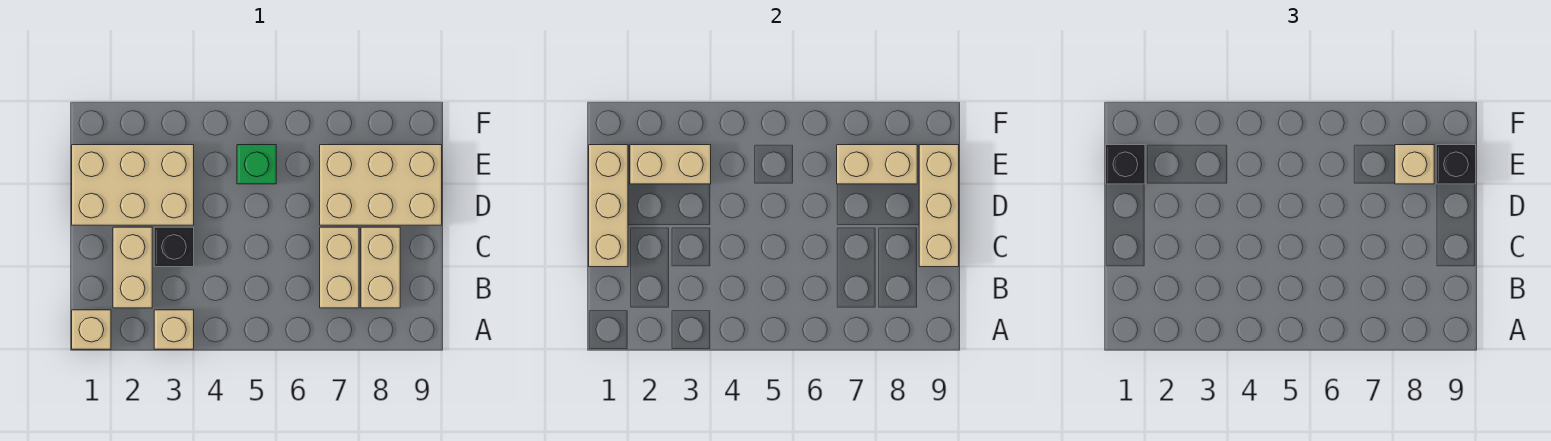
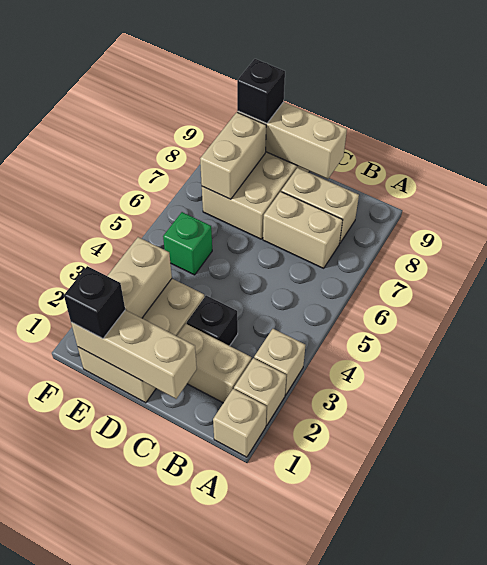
tan 1x1 brick [1395,145,1434,184] -> tan 1x1 brick moved to [234,358,286,426]

